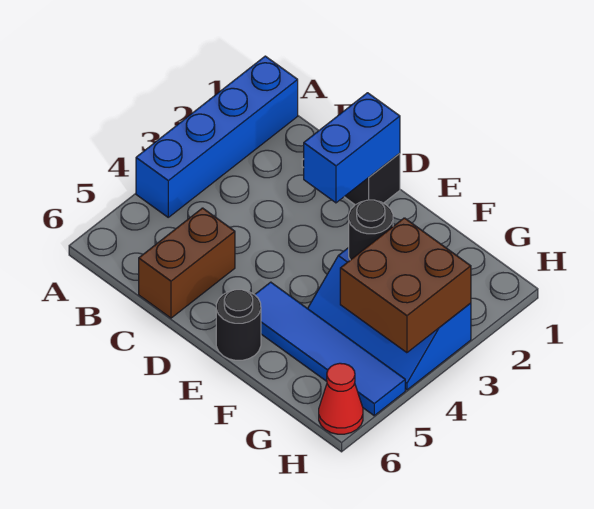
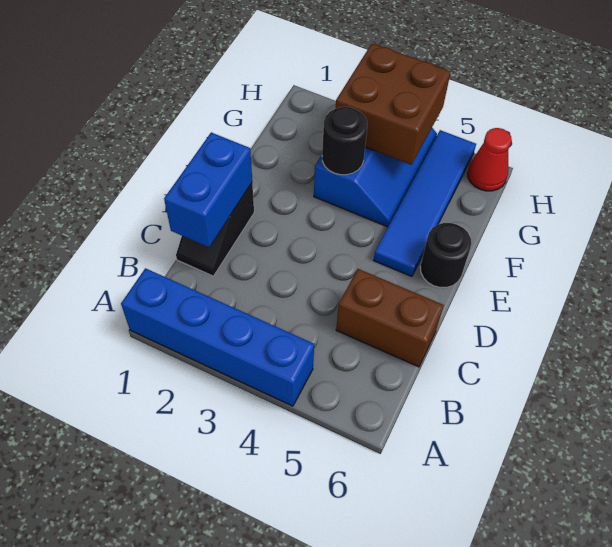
blue 1x2 brick [304,93,400,203] -> blue 1x2 brick turned to [164,132,252,247]

